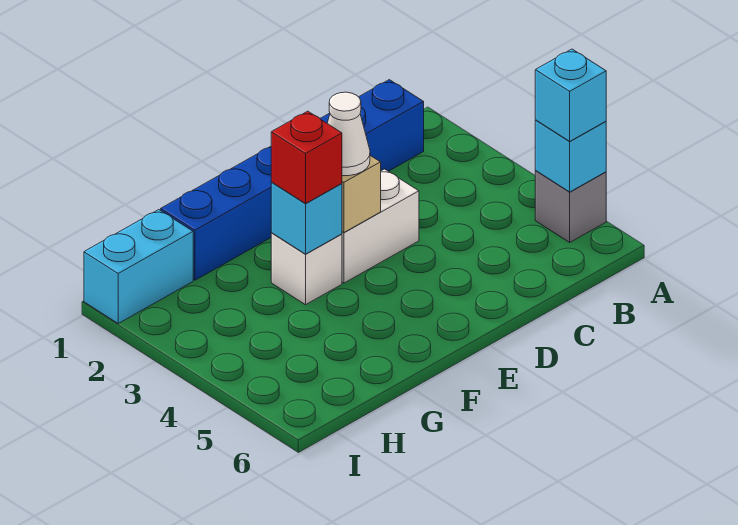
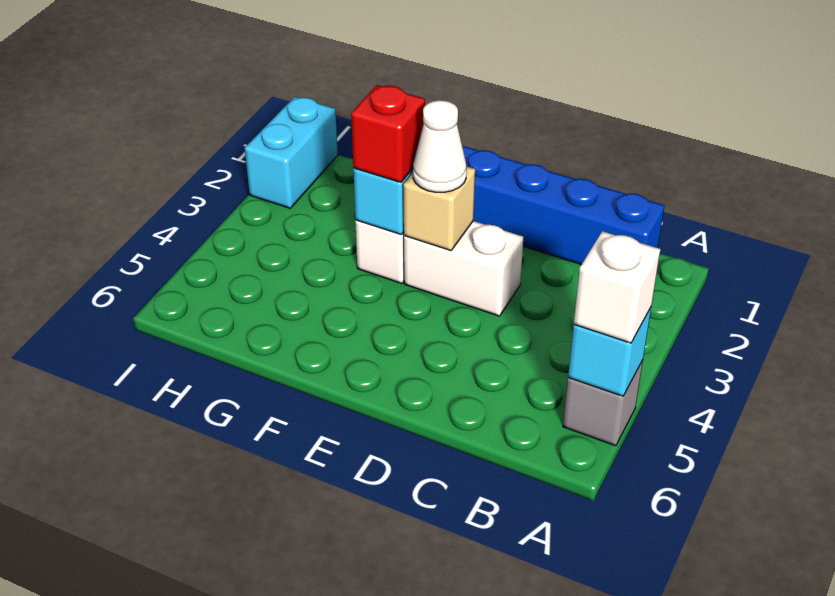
cyan 1x1 brick [535,49,606,141] -> white 1x1 brick [574,231,660,343]
cyan 1x2 brick [84,210,193,323] -> cyan 1x2 brick turned to [245,97,338,208]

